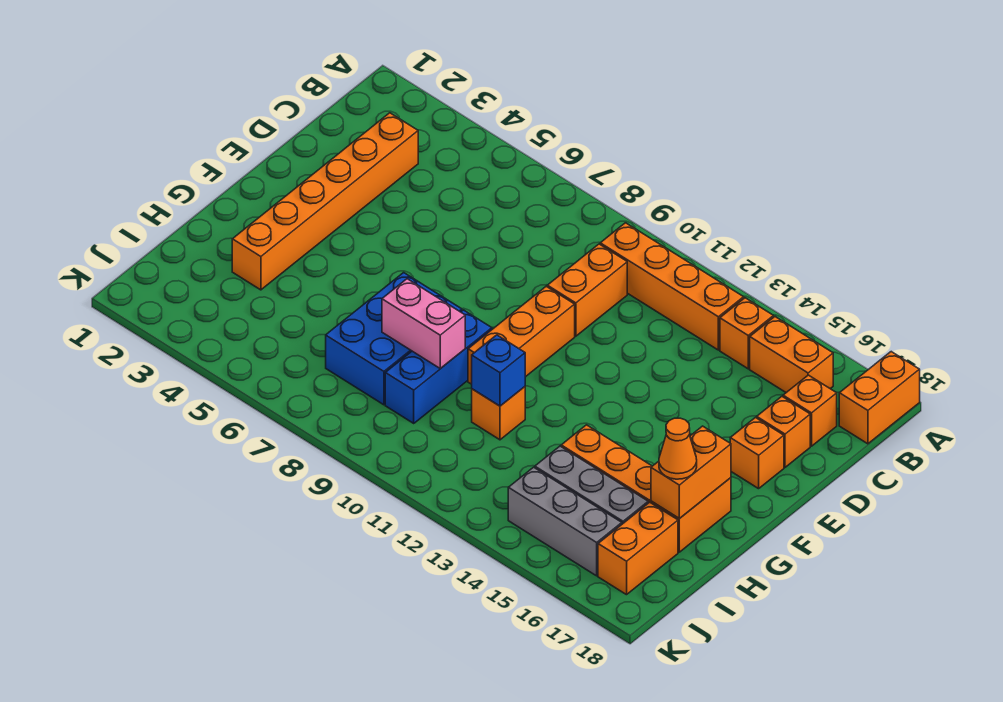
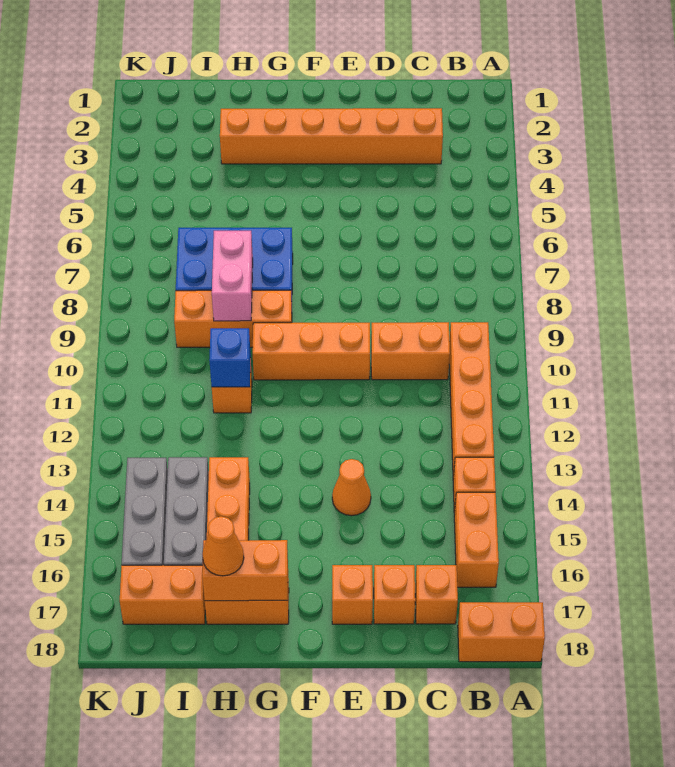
none -> orange 1x1 cone [332,459,371,516]
blue 1x3 brick [385,310,492,423] -> orange 1x3 brick [174,290,292,347]

